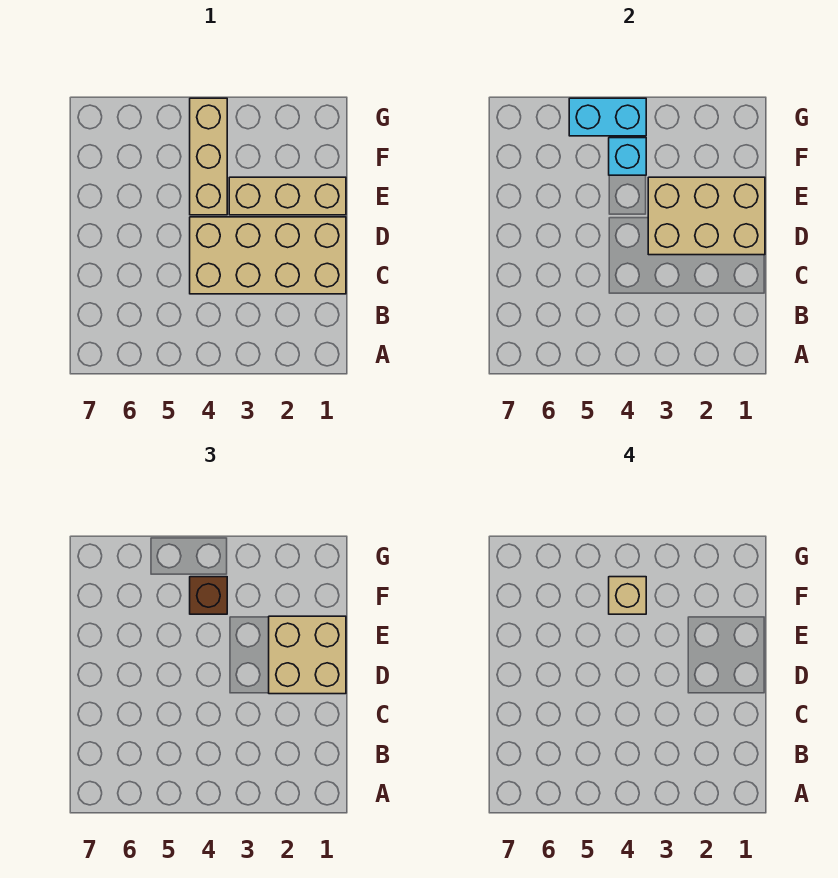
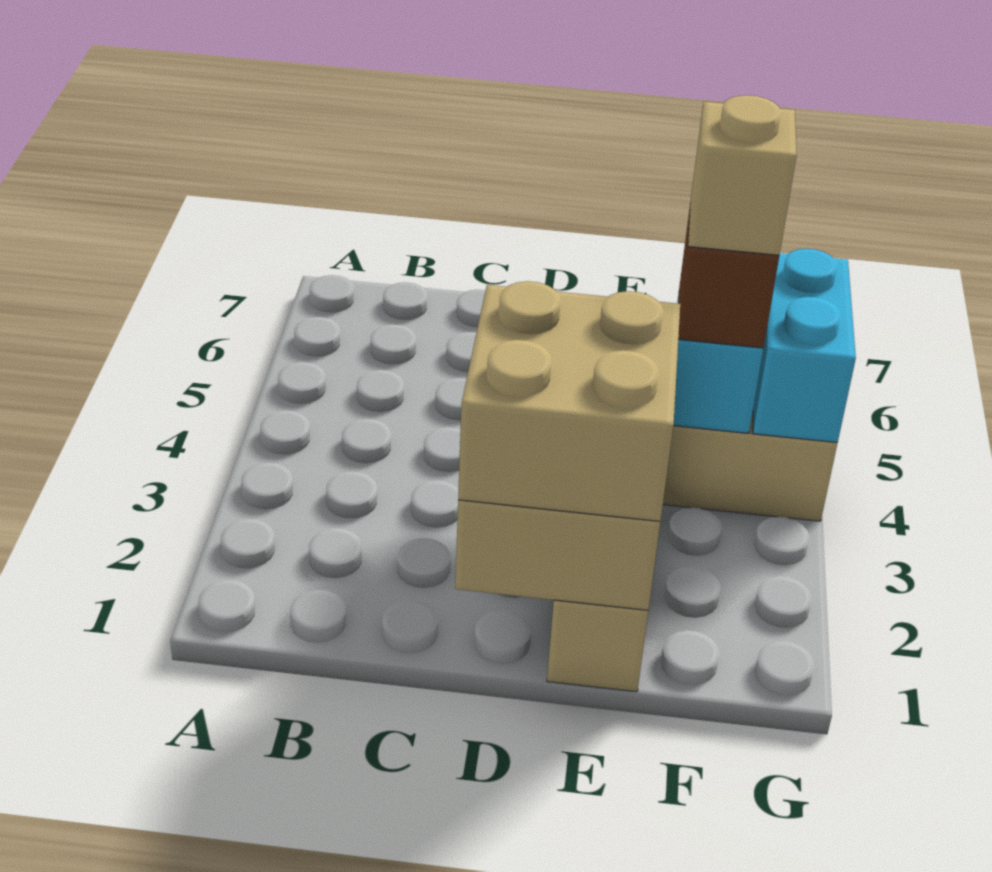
tan 2x4 brick [190,217,346,294] -> none

